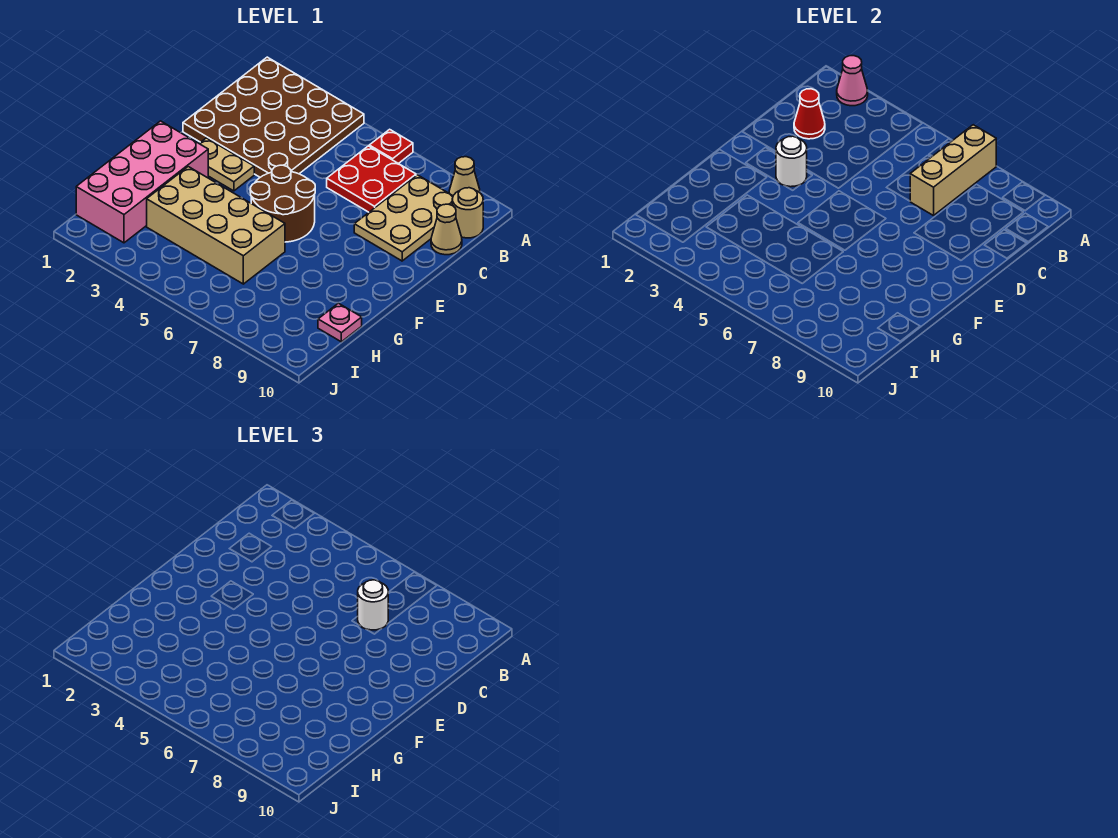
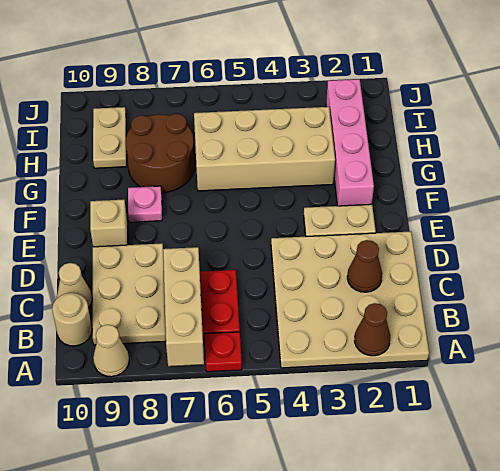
brown 4x4 plate [183,57,364,177] -> tan 4x4 plate [271,231,429,368]
pink 1x1 cone [837,56,868,106] -> brown 1x1 cone [355,303,390,356]
red 1x1 cone [794,89,825,139] -> brown 1x1 cone [347,240,382,292]
white 1x1 round brick [358,580,388,630] -> none
white 1x1 round brick [776,136,807,187] -> none
brown 2x2 round brick [250,165,315,242] -> brown 2x2 round brick moved to [126,114,195,193]
none -> tan 1x1 brick [90,200,128,247]
pink 2x4 brick [76,121,208,243] -> pink 1x4 brick [326,79,374,206]
none -> tan 1x2 plate [93,107,127,168]
pink 1x1 plate [318,303,362,342] -> pink 1x1 plate moved to [128,186,162,222]

